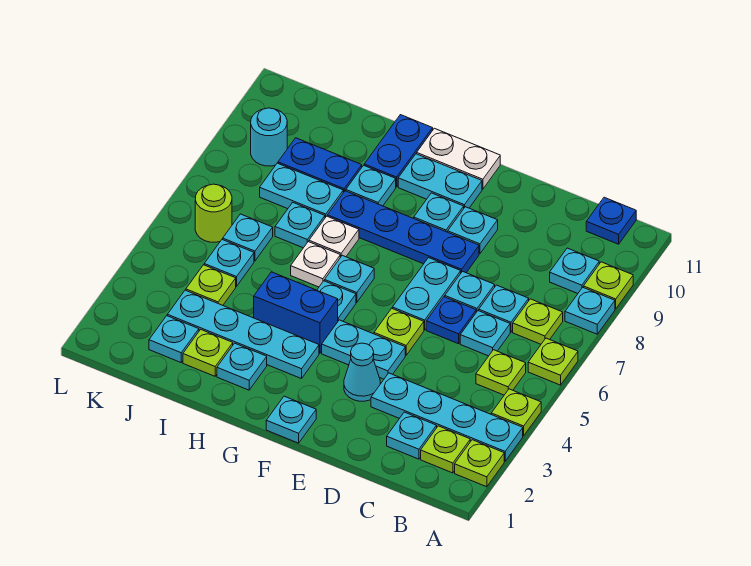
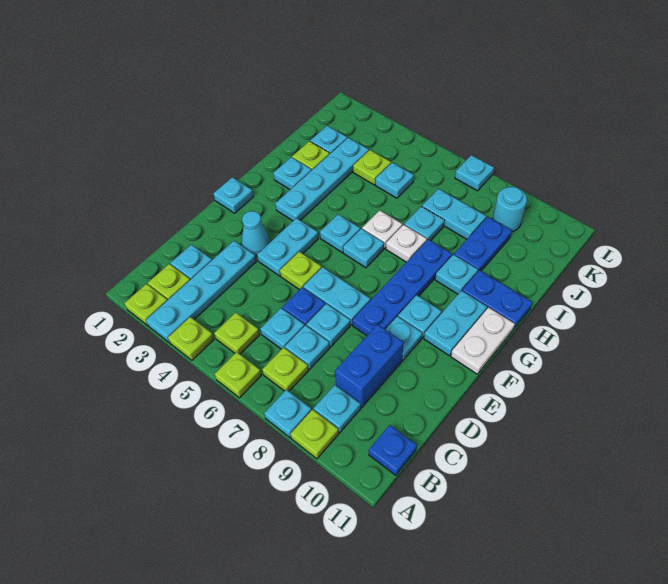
blue 1x2 brick [254,272,338,353] -> blue 1x2 brick moved to [335,325,404,408]
cyan 1x2 plate [260,163,343,218] -> cyan 1x2 plate turned to [422,189,486,239]
cyan 1x1 plate [223,214,273,261] -> cyan 1x1 plate moved to [455,155,494,191]
lime 1x1 round brick [195,184,232,242] -> none

